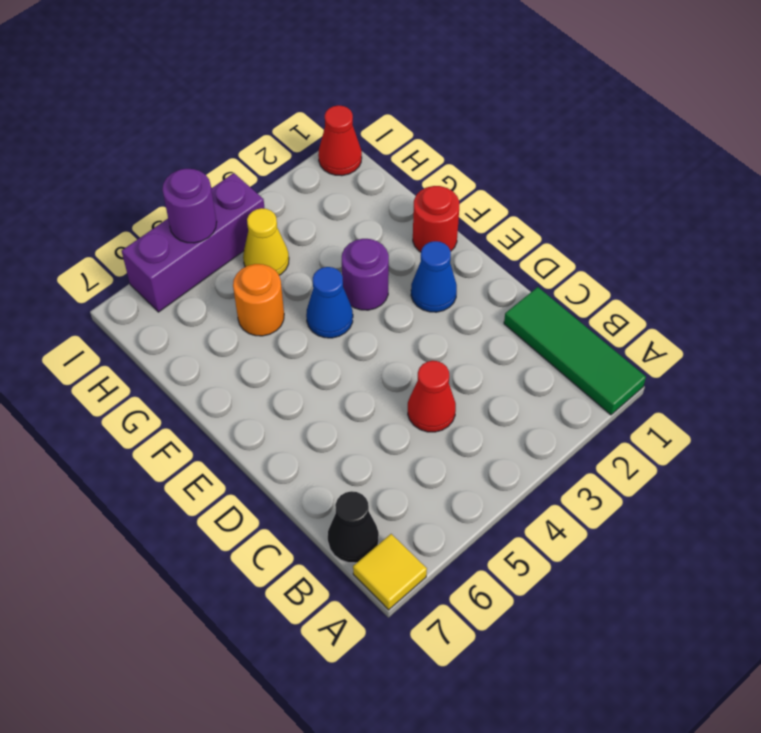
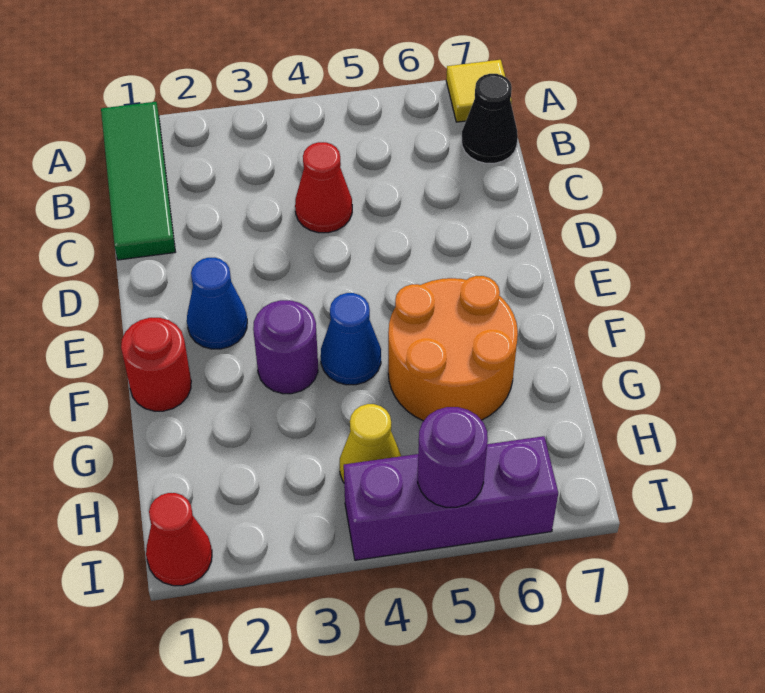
orange 1x1 round brick [233,264,284,336] -> orange 2x2 round brick [388,276,518,421]

